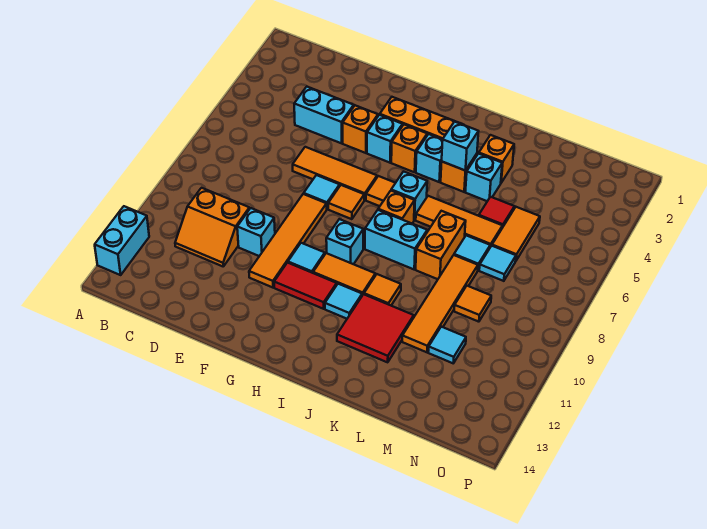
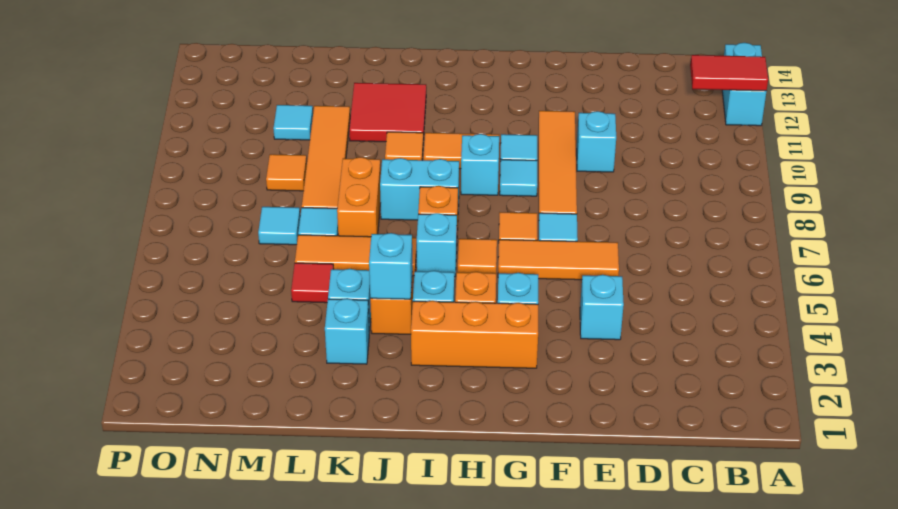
orange 2x2 slope [175,188,249,266] -> none
cyan 1x2 brick [294,87,354,143] -> cyan 1x1 brick [580,275,624,340]
orange 1x1 brick [343,105,378,153] -> none
red 1x2 tile [274,263,337,309] -> red 1x2 tile moved to [690,55,768,91]
cyan 1x1 tile [325,284,362,319] -> cyan 1x1 tile moved to [500,160,537,196]
orange 1x1 brick [479,135,514,183] -> cyan 1x1 brick [325,299,369,364]
orange 1x2 tile [492,207,540,260] -> none

